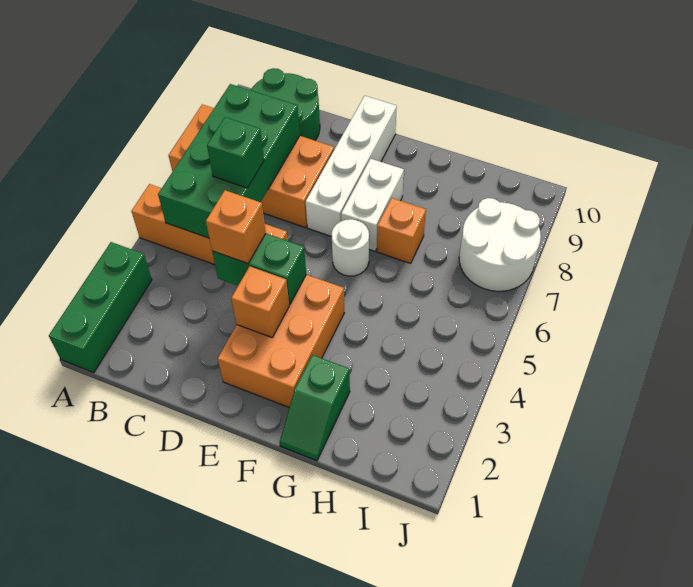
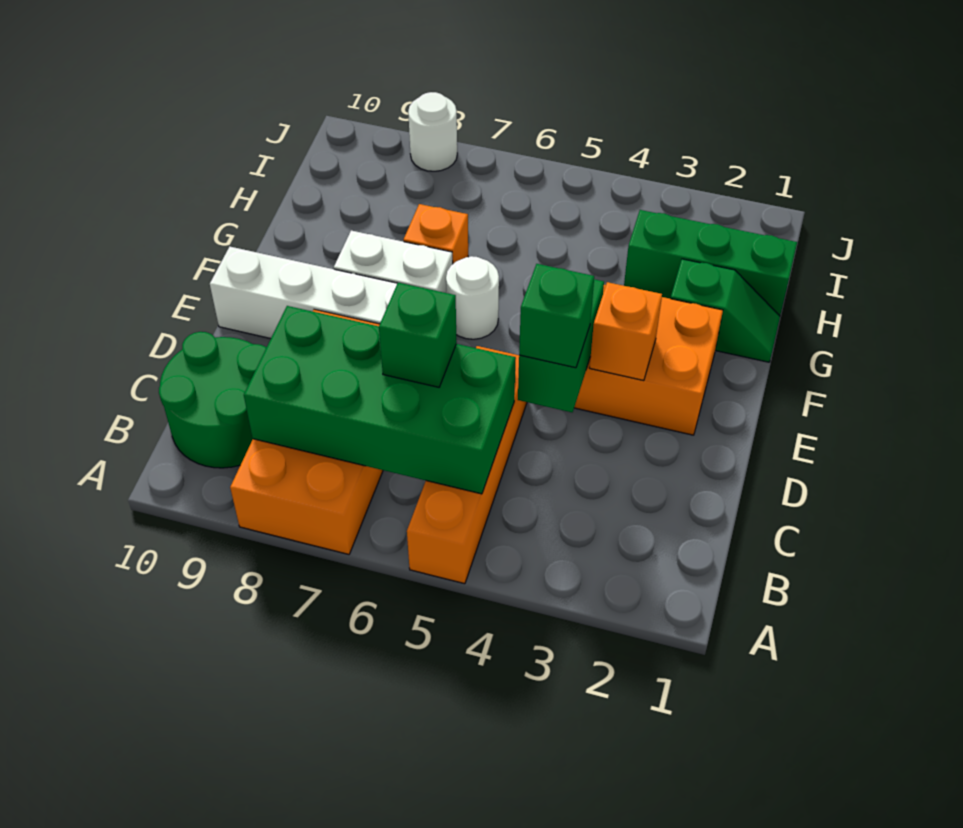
green 1x3 brick [49,242,152,373] -> green 1x3 brick moved to [624,210,797,316]
orange 1x1 brick [206,190,266,263] -> green 1x1 brick [519,264,594,368]
white 2x2 round brick [459,198,541,291] -> white 1x1 round brick [408,92,457,171]

